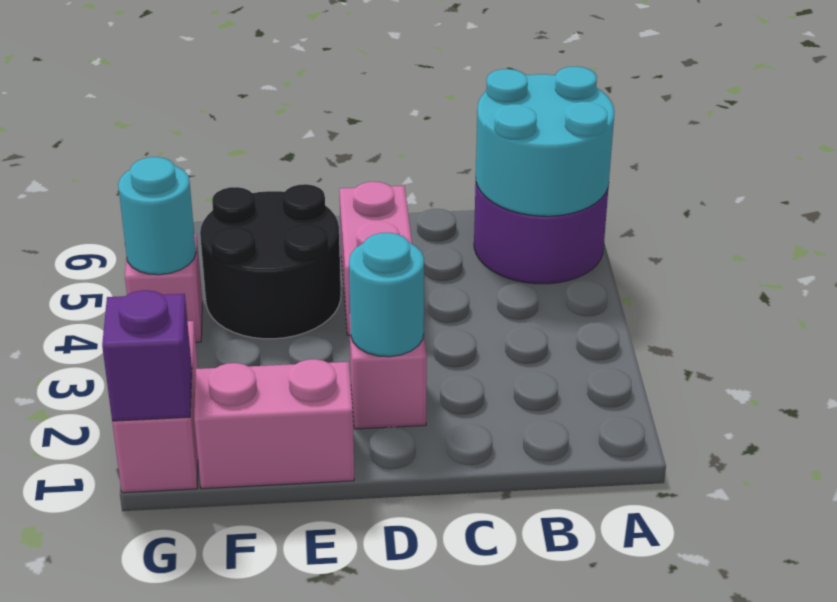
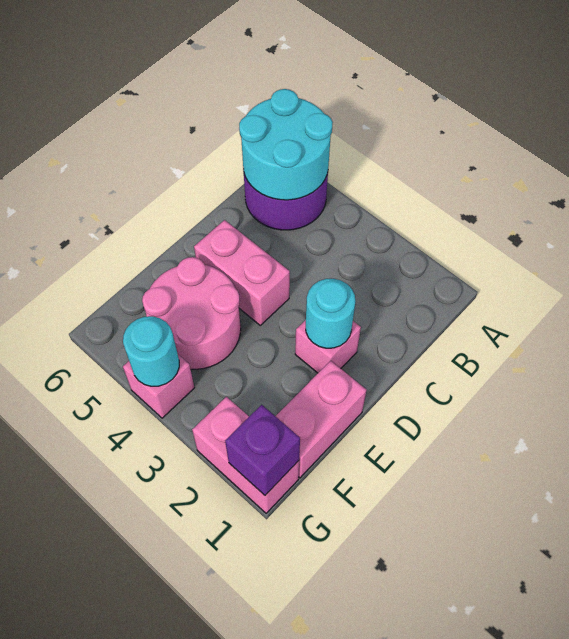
black 2x2 round brick [200,184,341,339] -> pink 2x2 round brick [142,257,241,369]

